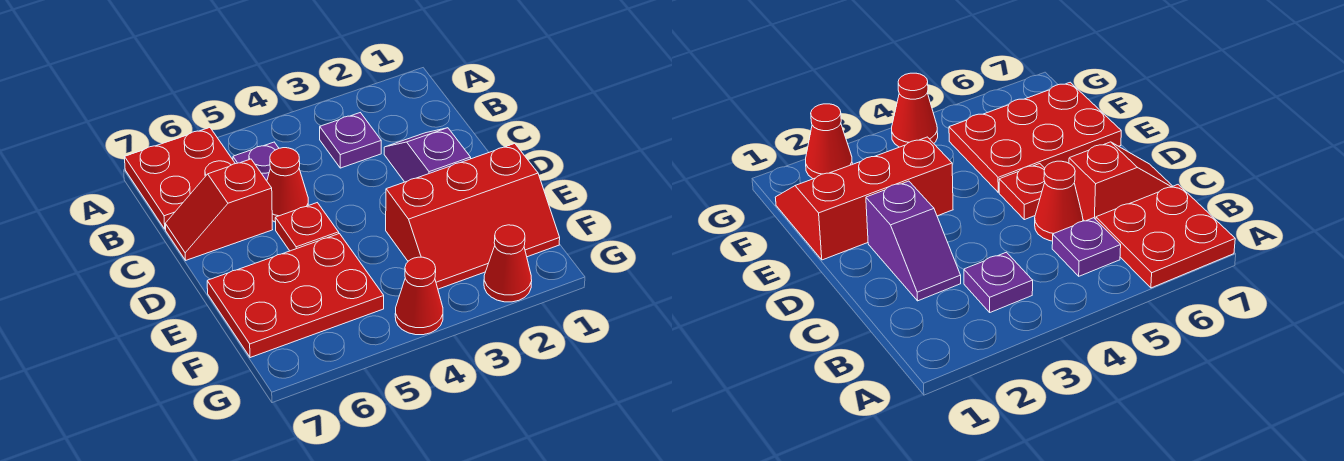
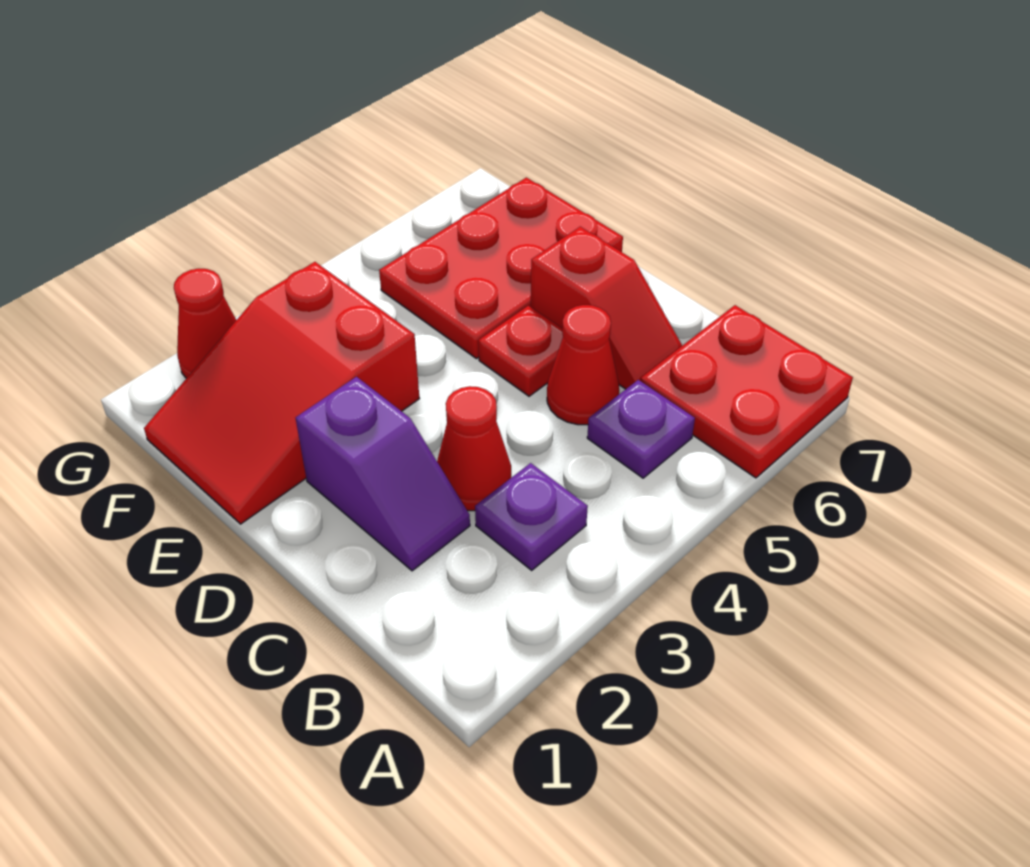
red 1x2 slope [165,159,273,260] -> red 1x2 slope turned to [531,227,682,389]
red 2x3 slope [386,144,560,289] -> red 2x3 slope turned to [144,262,419,524]
red 1x1 cone [395,257,443,335] -> red 1x1 cone moved to [437,386,511,511]

